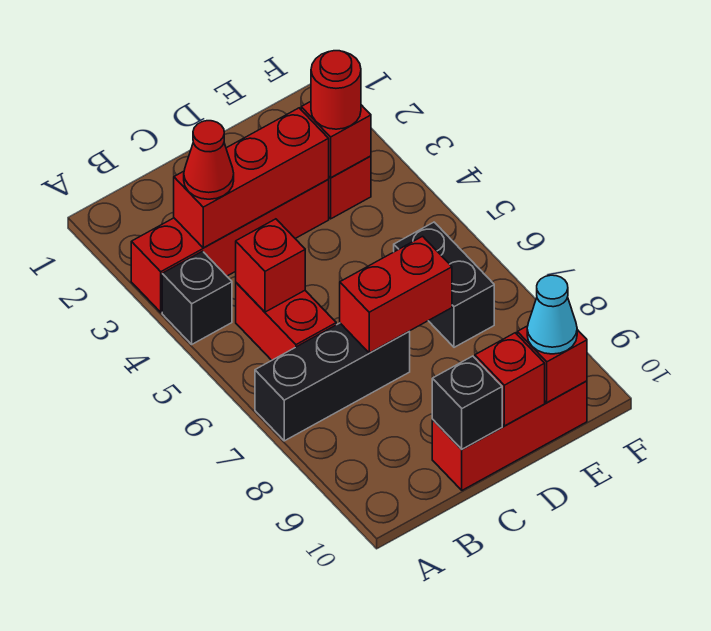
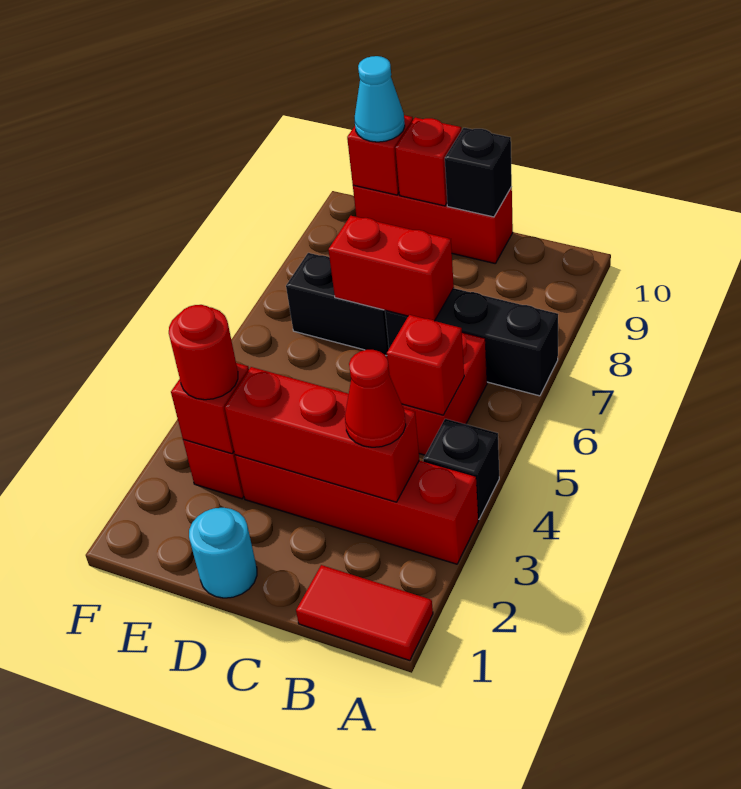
none -> red 1x2 tile [296,565,433,661]
none -> cyan 1x1 round brick [189,508,257,598]
black 1x2 brick [394,222,494,347] -> black 1x2 brick turned to [286,253,389,356]

